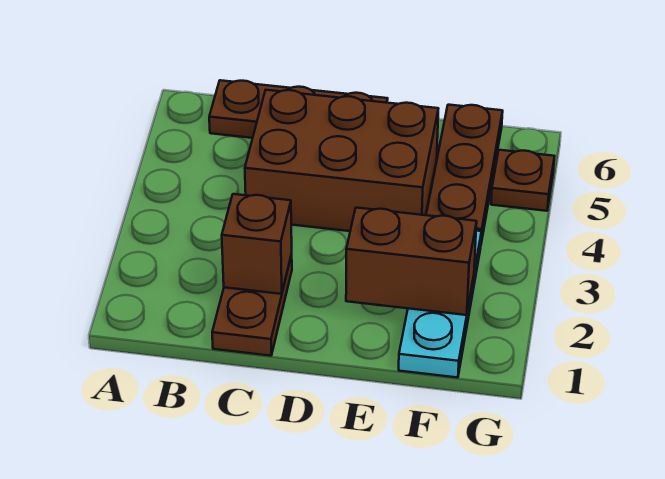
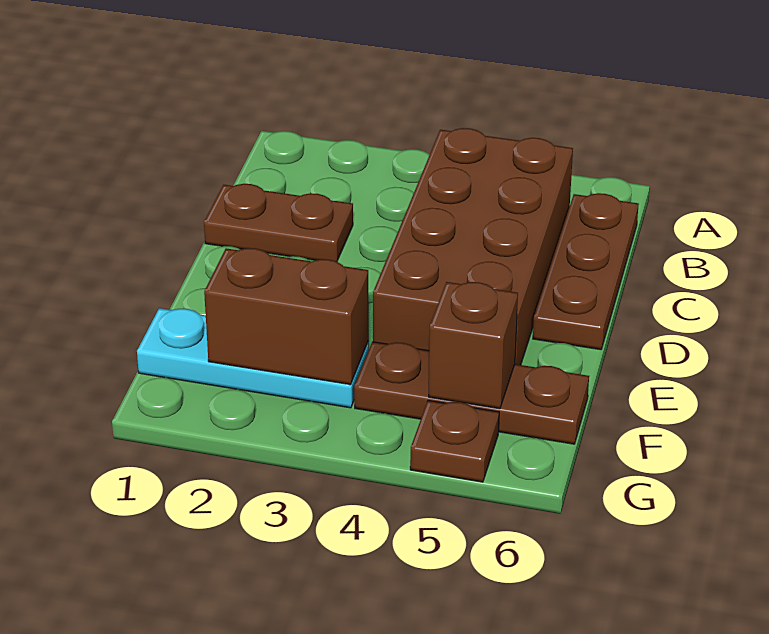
brown 1x1 brick [222,194,292,294] -> brown 1x1 brick moved to [429,282,518,409]
brown 2x3 brick [245,90,438,231] -> brown 2x4 brick [373,128,573,365]
brown 1x2 brick [346,208,477,315] -> brown 1x2 brick turned to [204,248,369,385]

